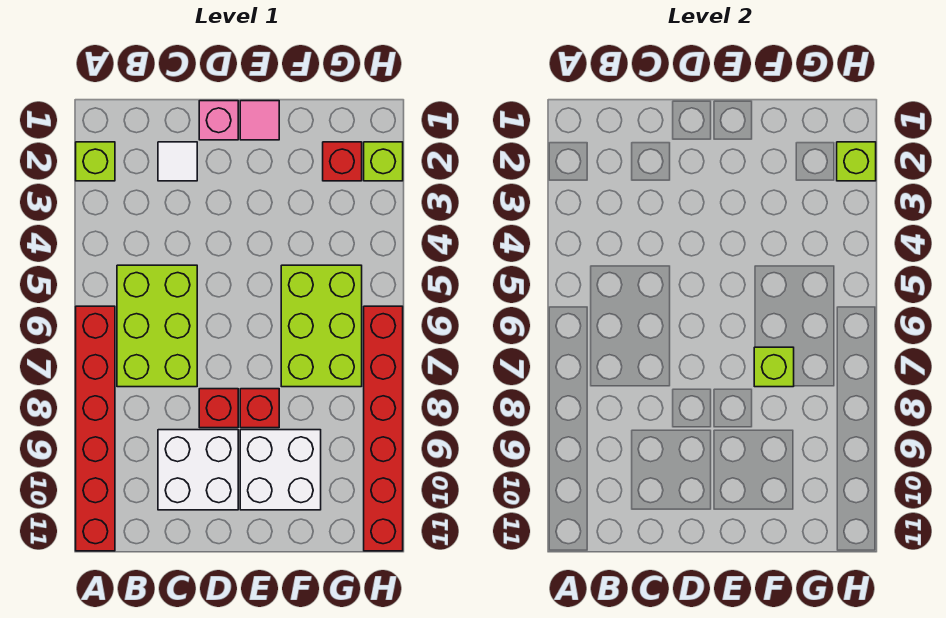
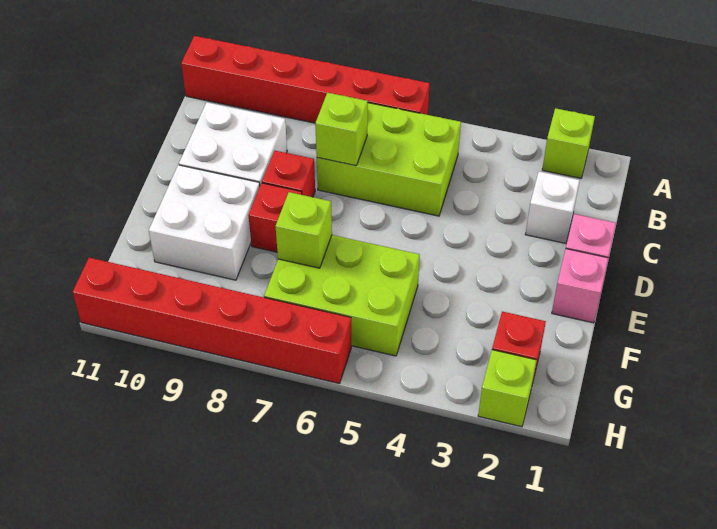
white 1x1 tile [158,142,197,181] -> white 1x1 brick [525,172,580,243]
pink 1x1 tile [240,101,279,140] -> pink 1x1 brick [552,249,608,323]
lime 1x1 brick [837,142,876,181] -> lime 1x1 brick moved to [315,93,368,166]

